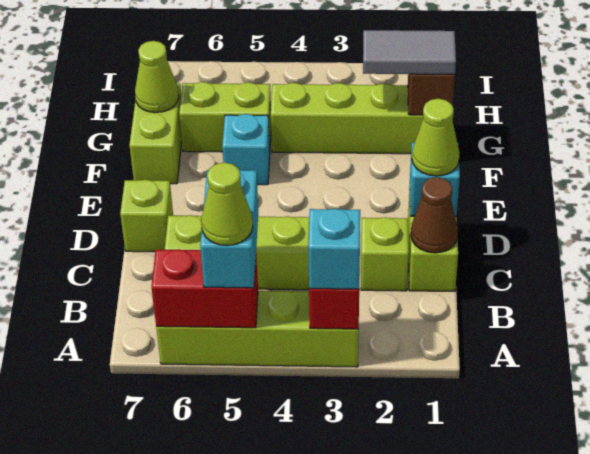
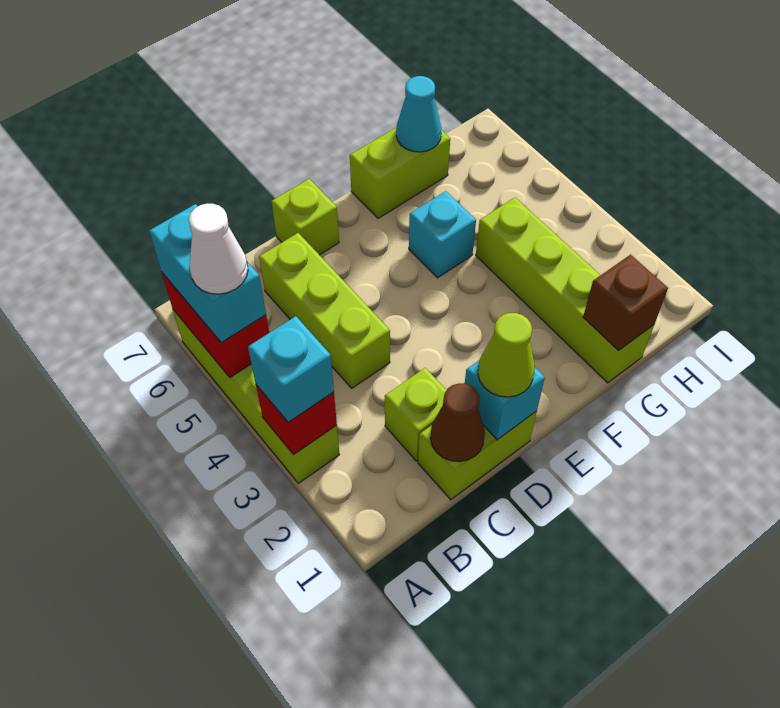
cyan 1x2 brick [200,170,258,288] -> cyan 1x2 brick turned to [149,204,266,343]
lime 1x1 cone [201,162,253,245] -> white 1x1 cone [189,204,248,294]
grey 1x2 tile [363,30,456,74] -> none
lime 1x2 brick [179,82,271,152] -> none
lime 1x1 cone [135,41,179,113] -> cyan 1x1 cone [396,76,441,152]

